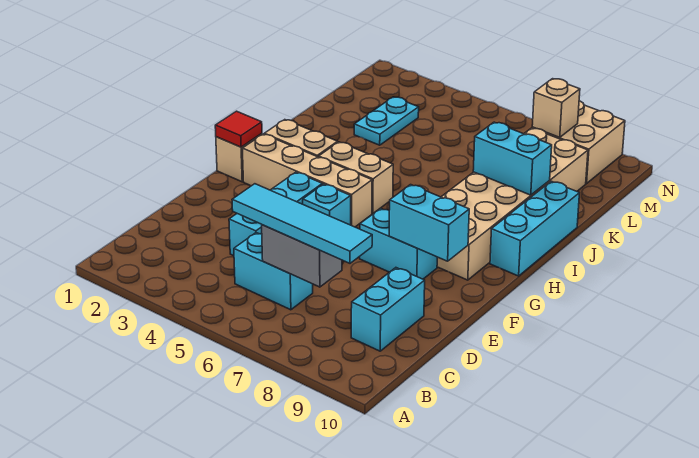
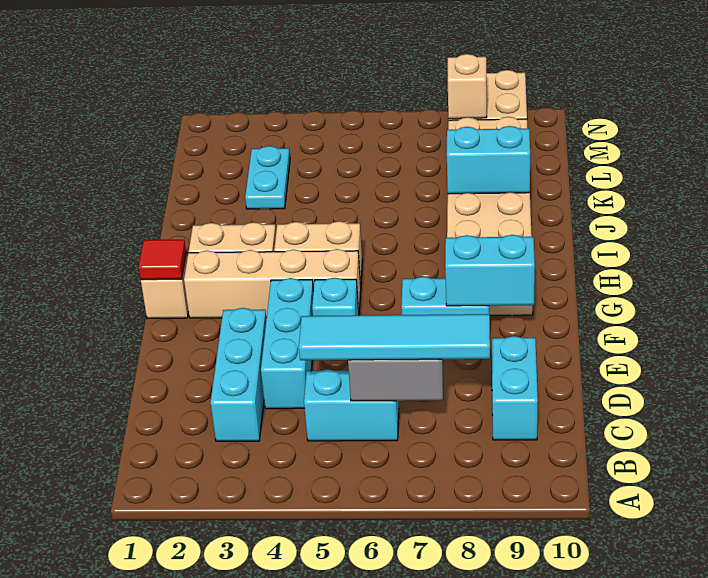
cyan 1x3 brick [490,181,579,276] -> cyan 1x3 brick moved to [211,308,266,441]

